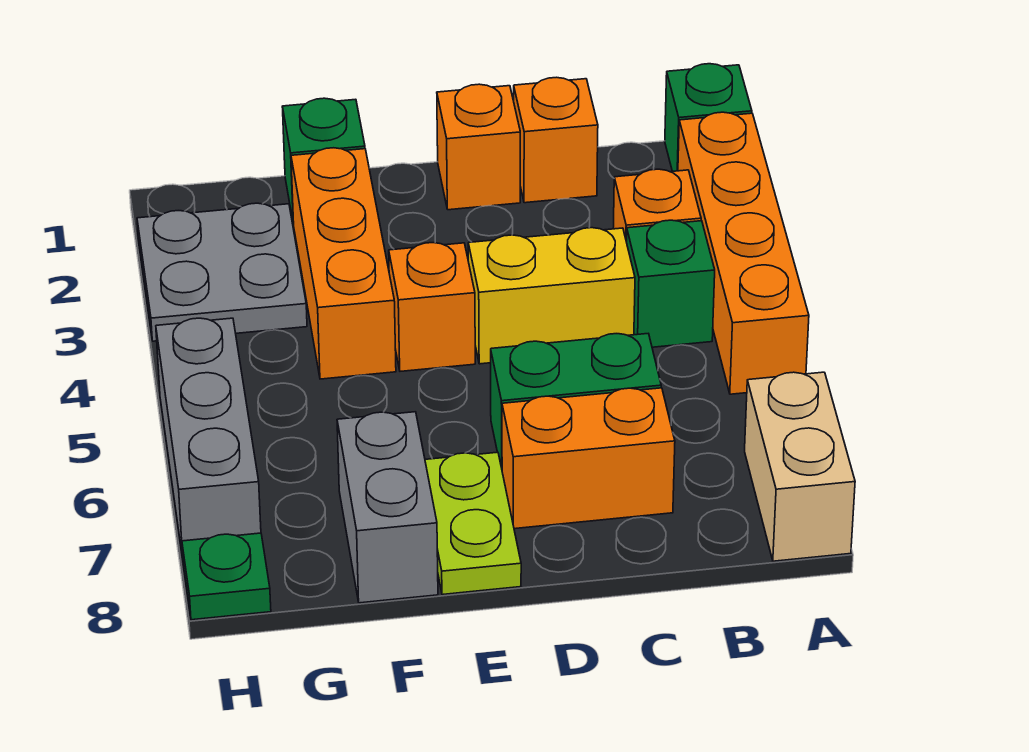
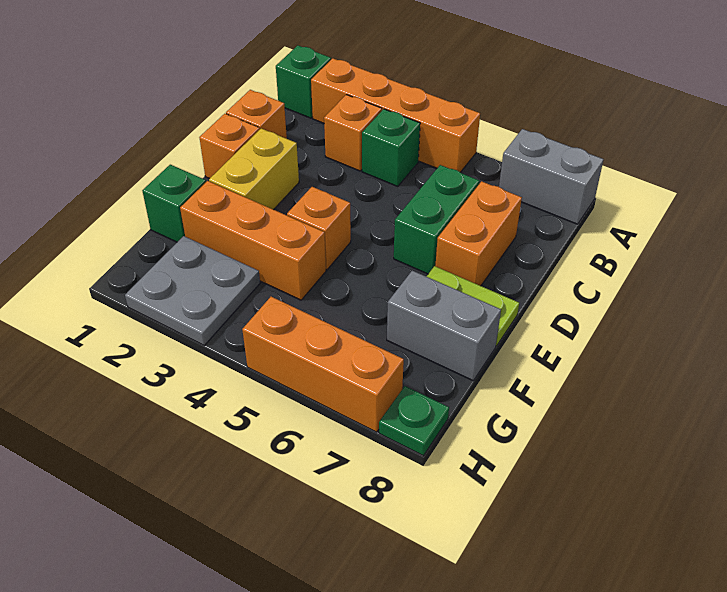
tan 1x2 brick [745,372,855,561] -> grey 1x2 brick [499,129,604,224]
yellow 1x2 brick [468,228,635,364] -> yellow 1x2 brick moved to [209,128,299,210]
grey 1x3 brick [156,318,261,558] -> orange 1x3 brick [242,297,404,432]

